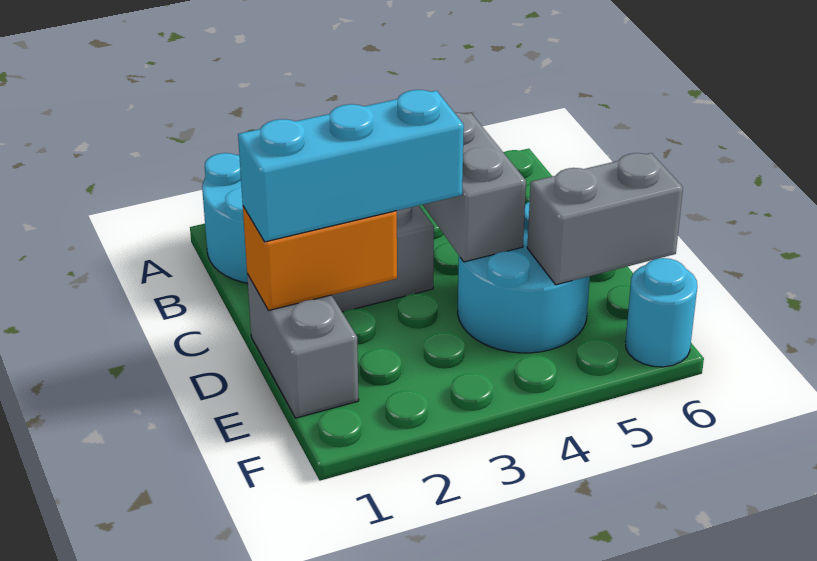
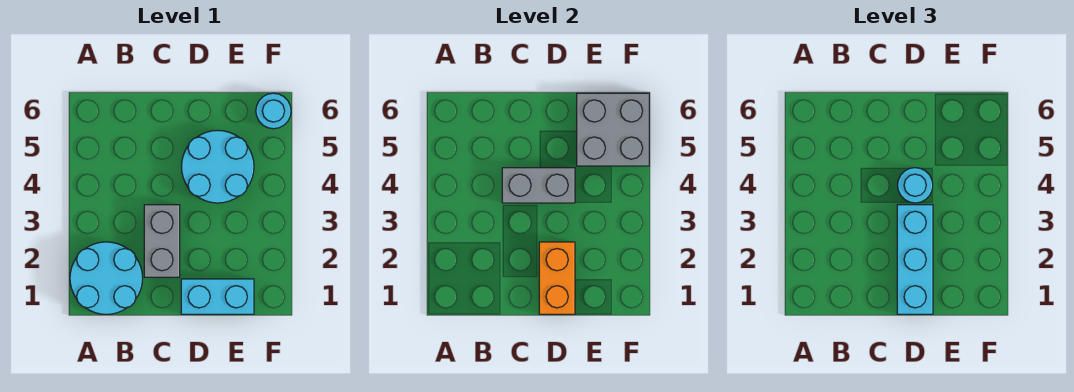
grey 1x2 brick [247,274,359,418] -> cyan 1x2 brick [181,279,254,314]
none -> cyan 1x1 round brick [898,168,933,203]
grey 1x2 brick [527,153,683,285] -> grey 2x2 brick [577,93,649,166]

